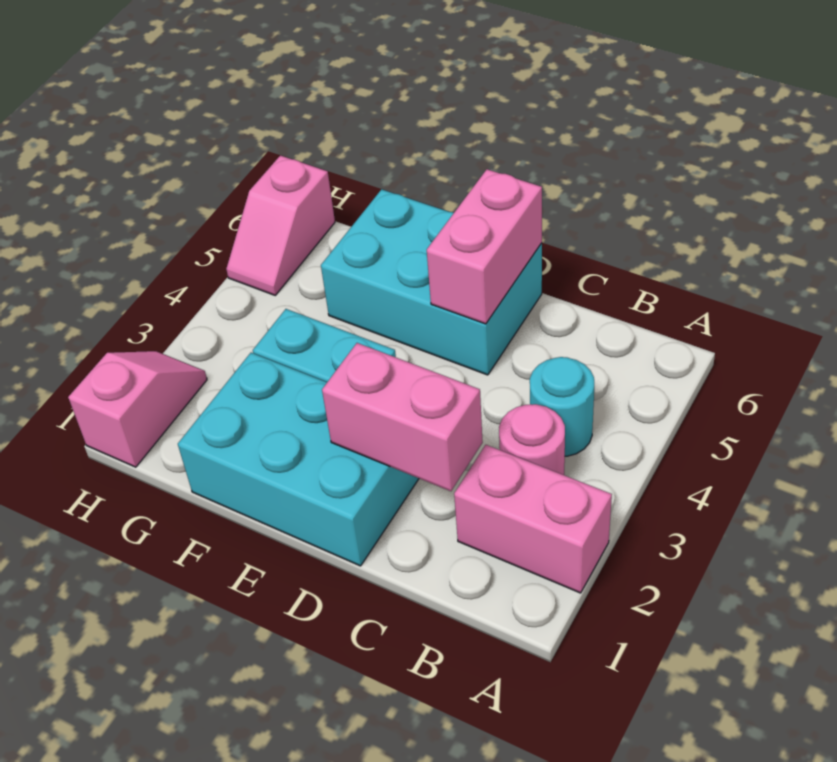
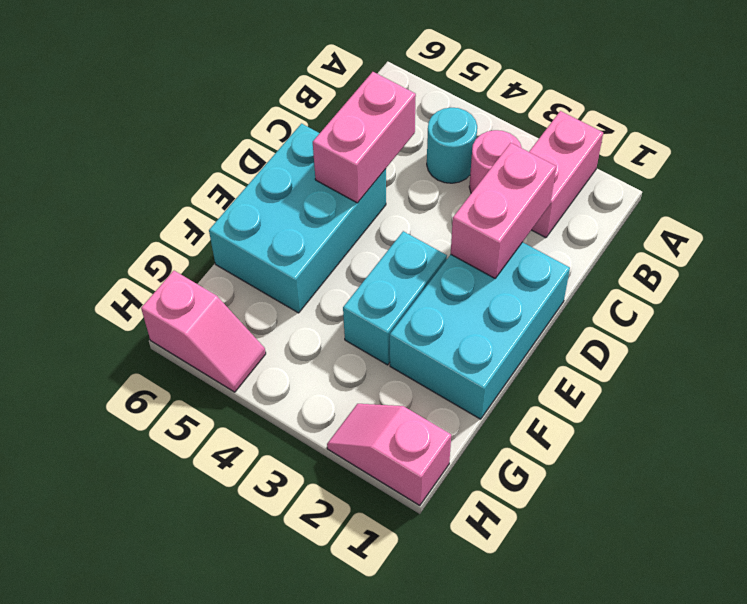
pink 1x2 brick [427,169,542,324] -> pink 1x2 brick turned to [313,72,416,203]

